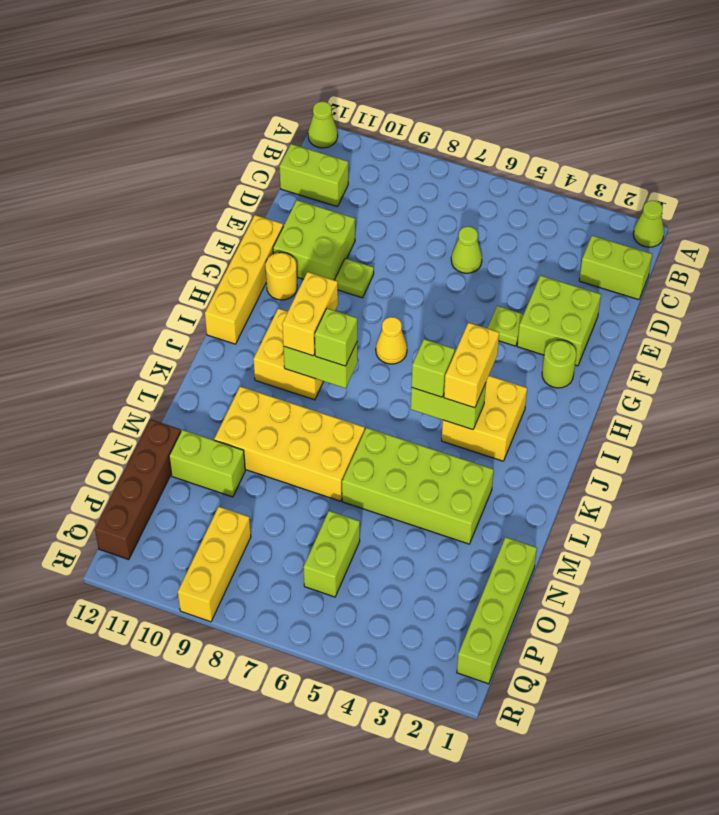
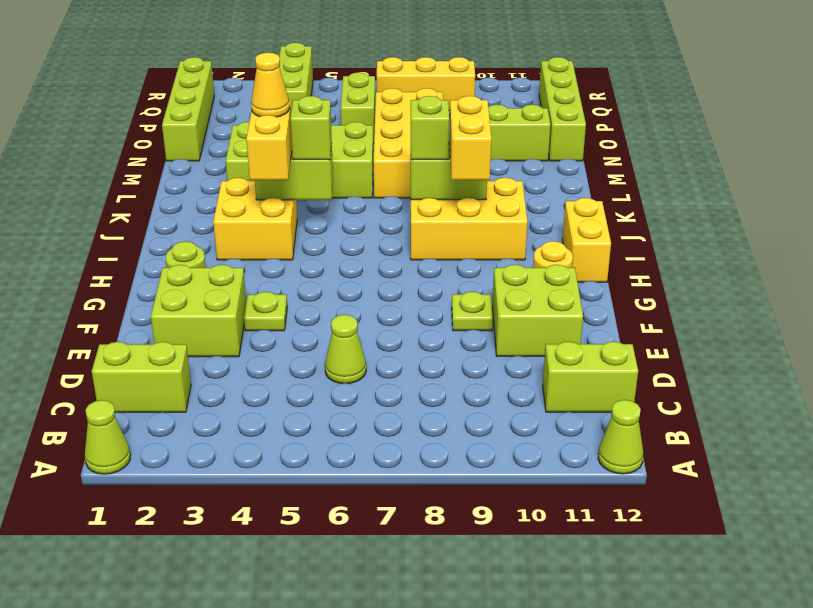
yellow 1x4 brick [205,215,283,344] -> yellow 1x2 brick [562,198,611,282]
yellow 1x1 cone [376,317,407,364] -> yellow 1x1 cone moved to [251,53,290,117]
yellow 2x2 brick [253,309,324,400] -> yellow 2x3 brick [411,178,528,260]
yellow 2x4 brick [214,387,365,501] -> yellow 2x4 brick turned to [374,88,443,198]
brown 1x4 brick [95,420,181,559] -> lime 1x4 brick [539,57,586,161]
none -> lime 1x3 brick [279,43,313,109]
yellow 1x3 brick [178,507,251,622] -> yellow 1x3 brick turned to [377,57,475,111]

